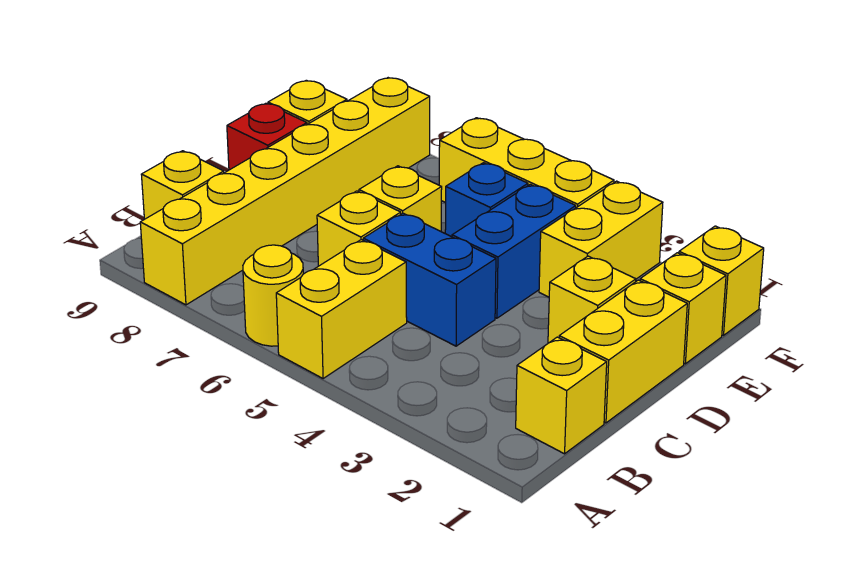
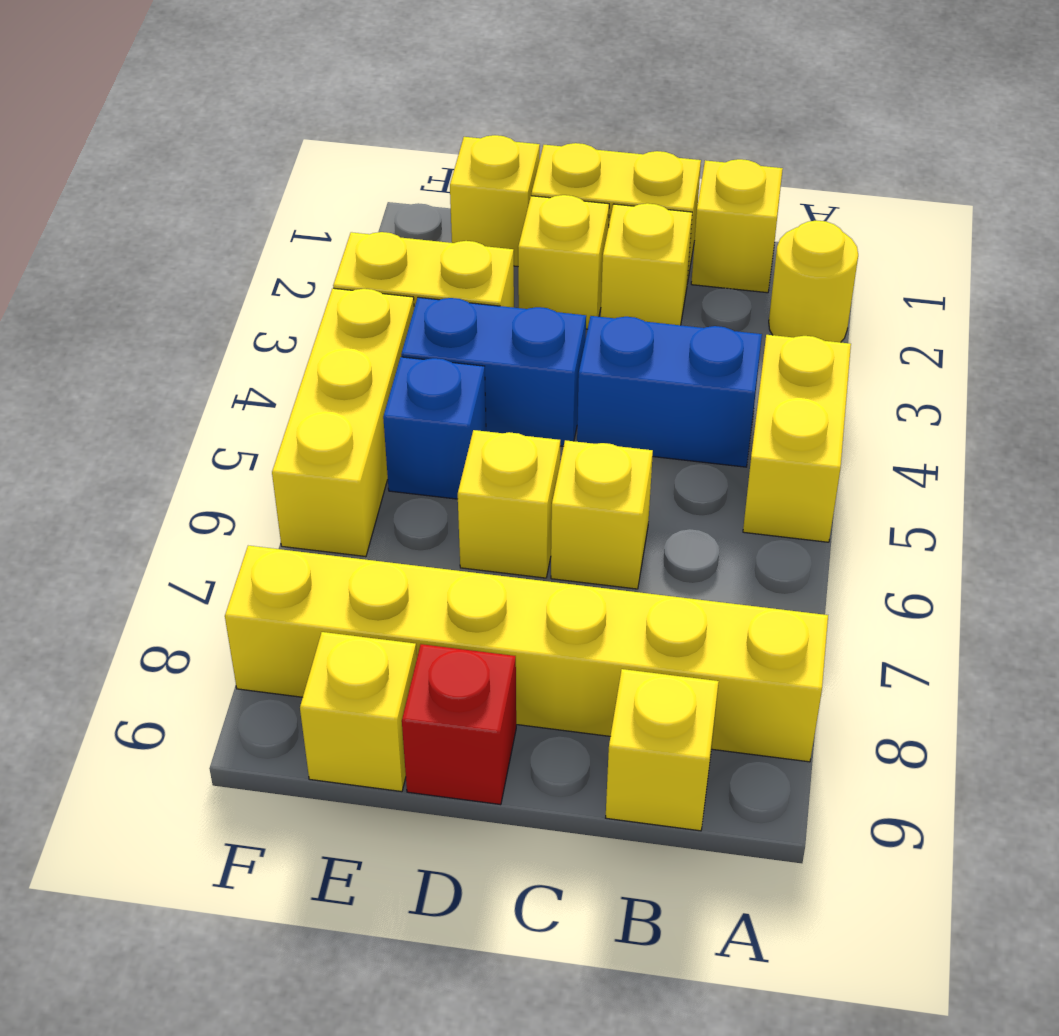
yellow 1x2 brick [276,240,407,379] -> yellow 1x2 brick turned to [743,335,851,542]
yellow 1x1 round brick [243,245,303,346] -> yellow 1x1 round brick moved to [769,220,858,342]
blue 1x2 brick [363,213,496,346] -> blue 1x2 brick turned to [577,316,762,467]
yellow 1x1 brick [679,226,764,335] -> yellow 1x1 brick moved to [601,203,692,325]

